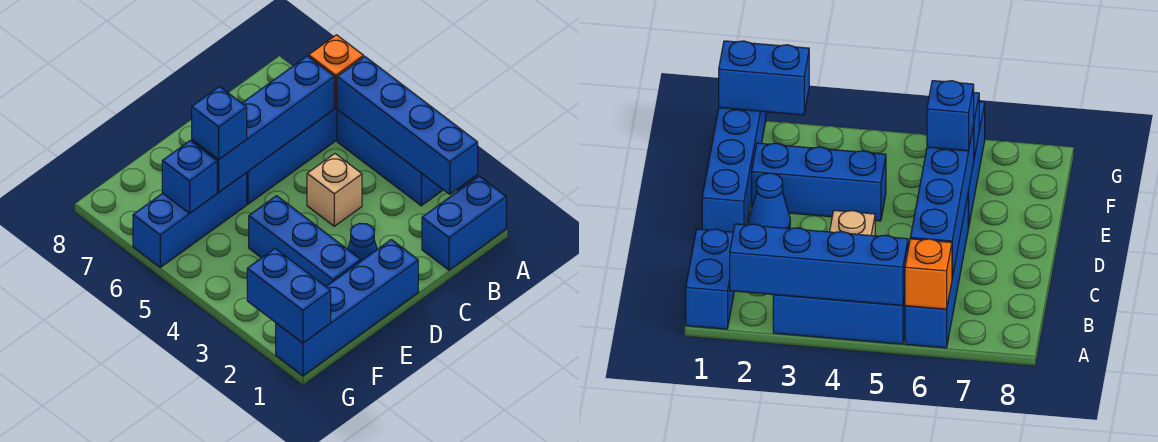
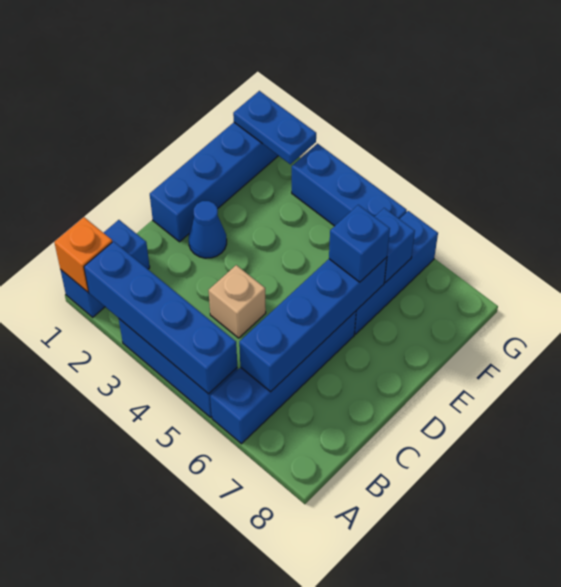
orange 1x1 brick [309,35,364,108] -> orange 1x1 brick moved to [54,217,112,292]
blue 1x3 brick [249,196,361,287] -> blue 1x3 brick moved to [292,144,407,226]
blue 1x2 brick [247,249,331,343] -> blue 1x2 plate [233,91,316,164]

